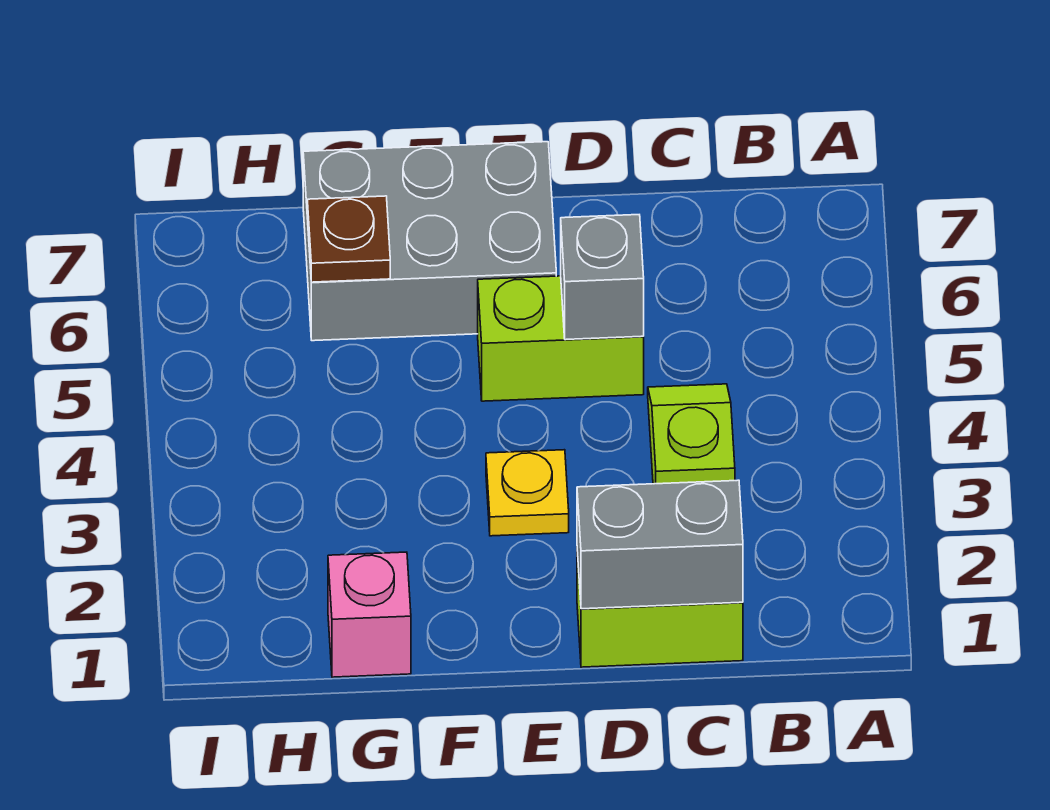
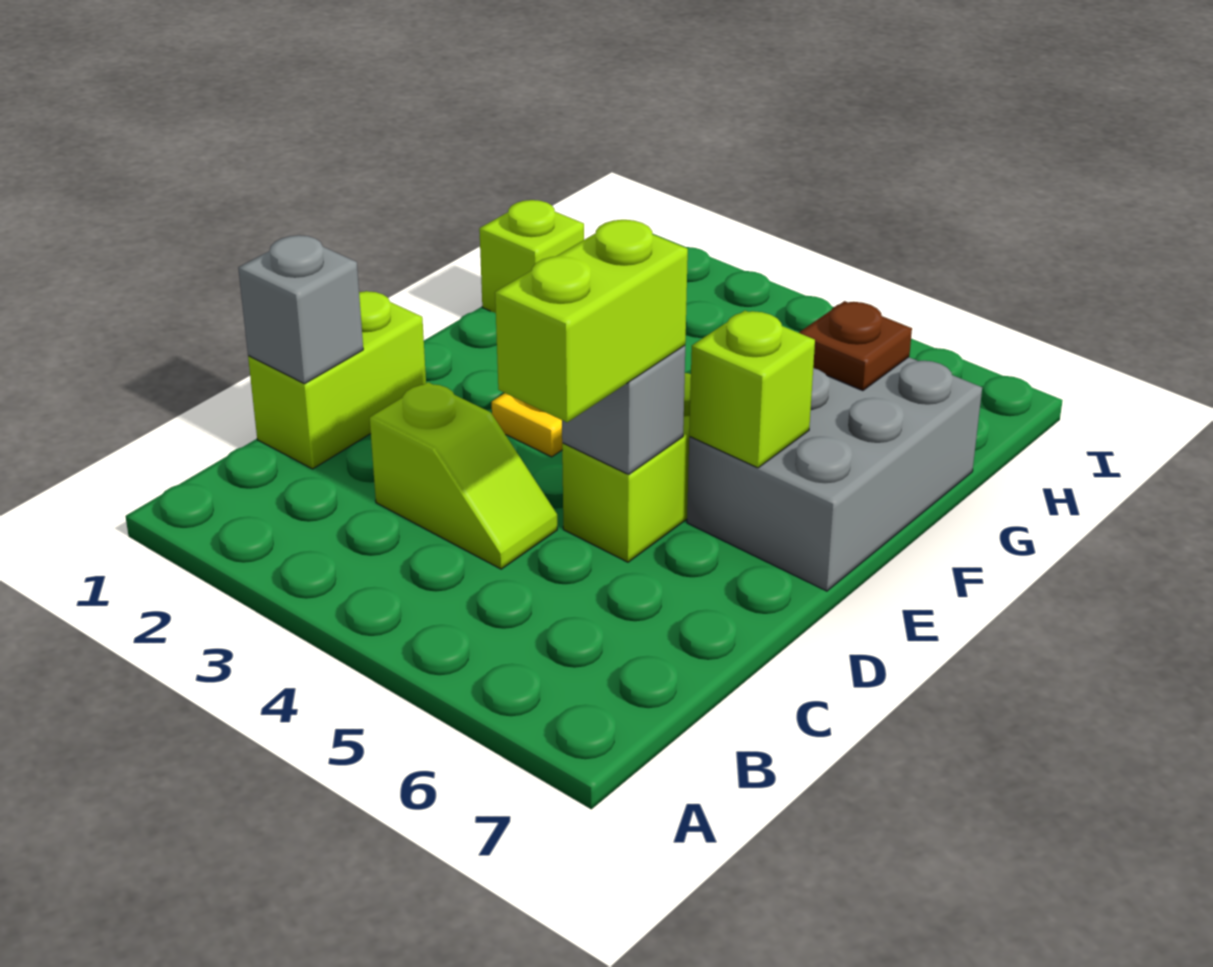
grey 1x2 brick [577,480,743,609] -> grey 1x1 brick [238,235,363,384]
none -> lime 1x2 brick [495,220,688,422]
none -> lime 1x1 brick [689,311,815,468]
pink 1x1 brick [328,552,411,677] -> lime 1x1 brick [479,200,584,313]

